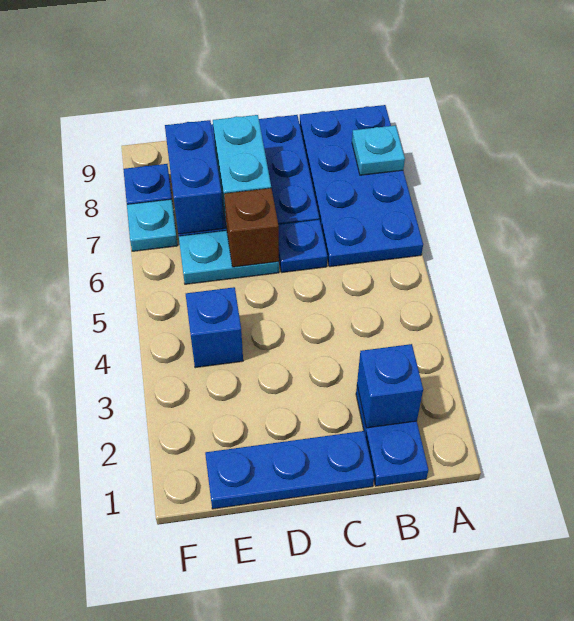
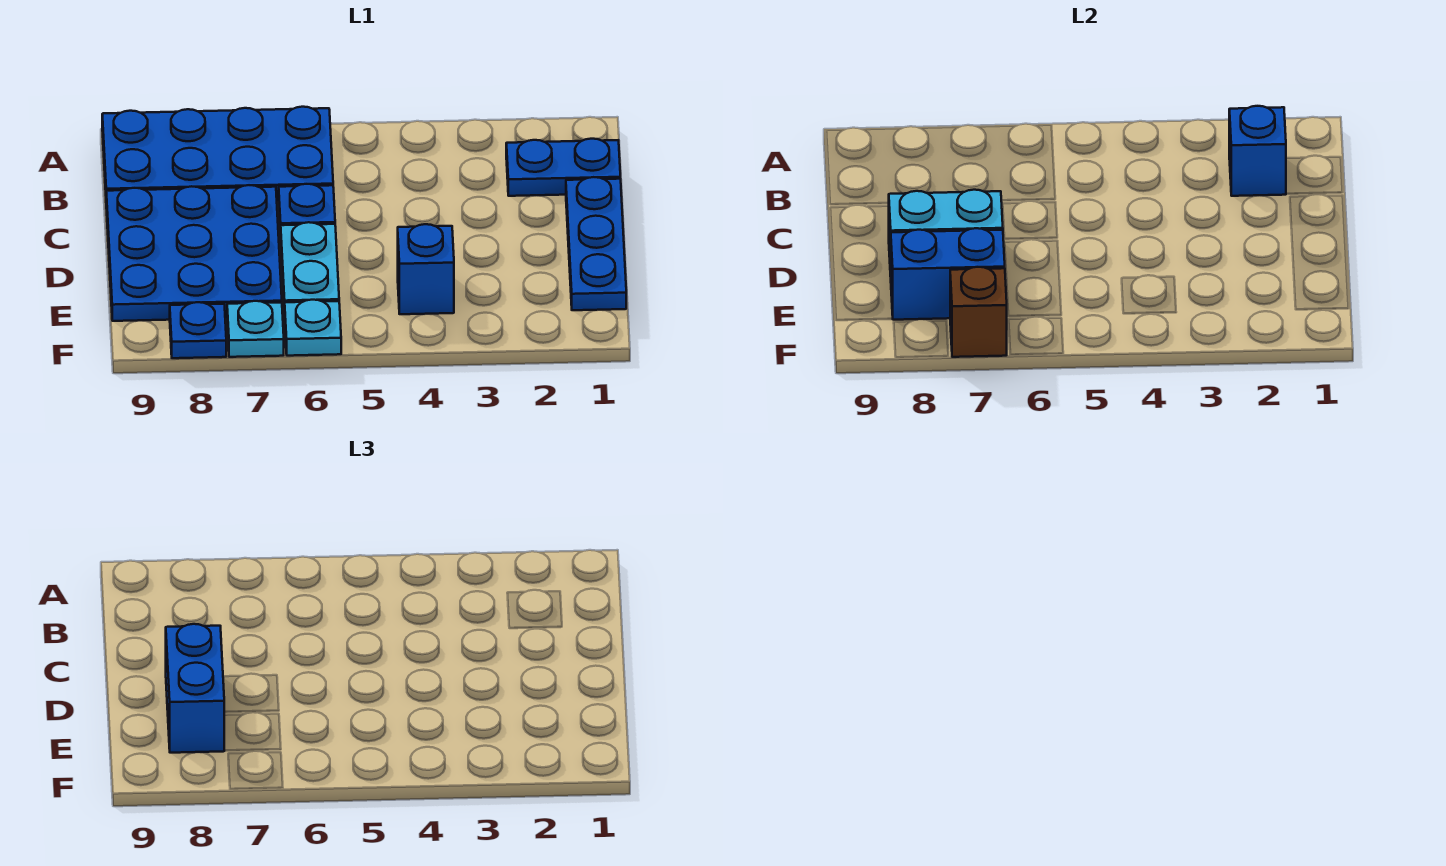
cyan 1x1 plate [352,125,405,175] -> cyan 1x1 plate moved to [285,300,341,356]
brown 1x1 brick [224,188,279,267] -> brown 1x1 brick moved to [950,267,1007,357]
none -> blue 1x2 brick [166,624,224,753]

